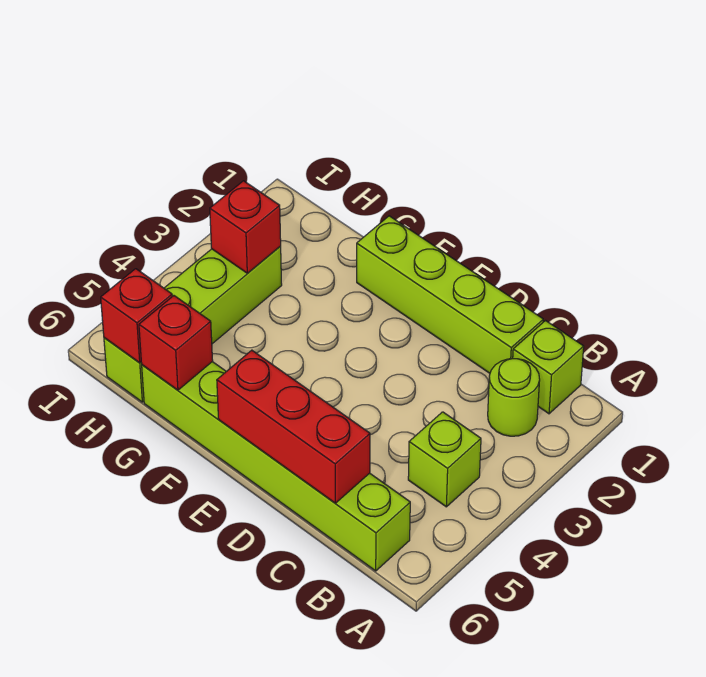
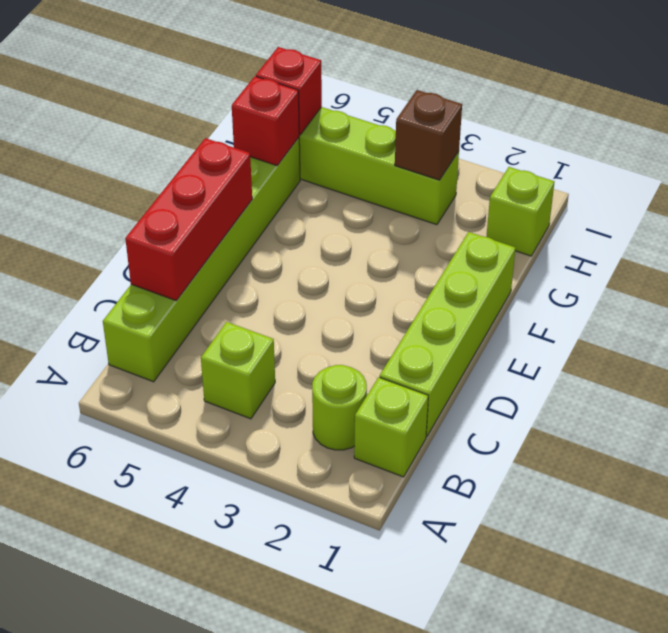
none -> lime 1x1 brick [486,167,554,256]
red 1x1 brick [210,181,281,273] -> brown 1x1 brick [395,90,462,180]

